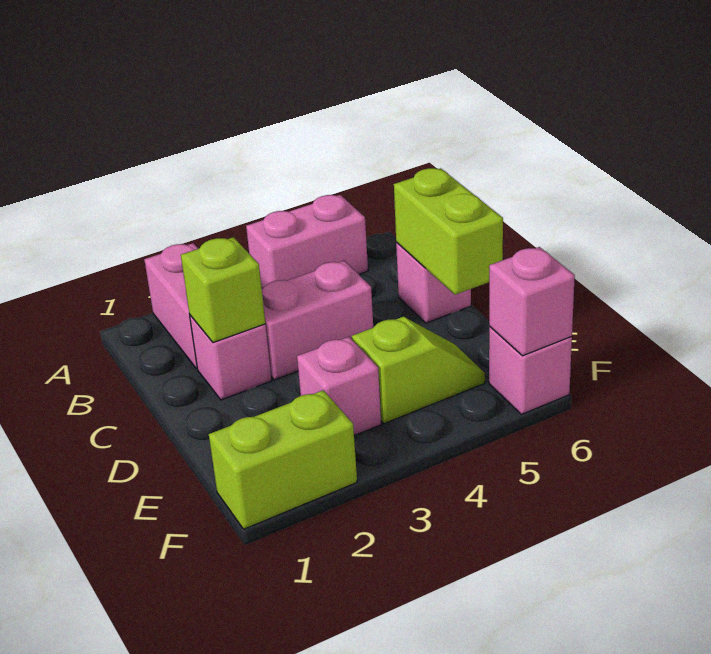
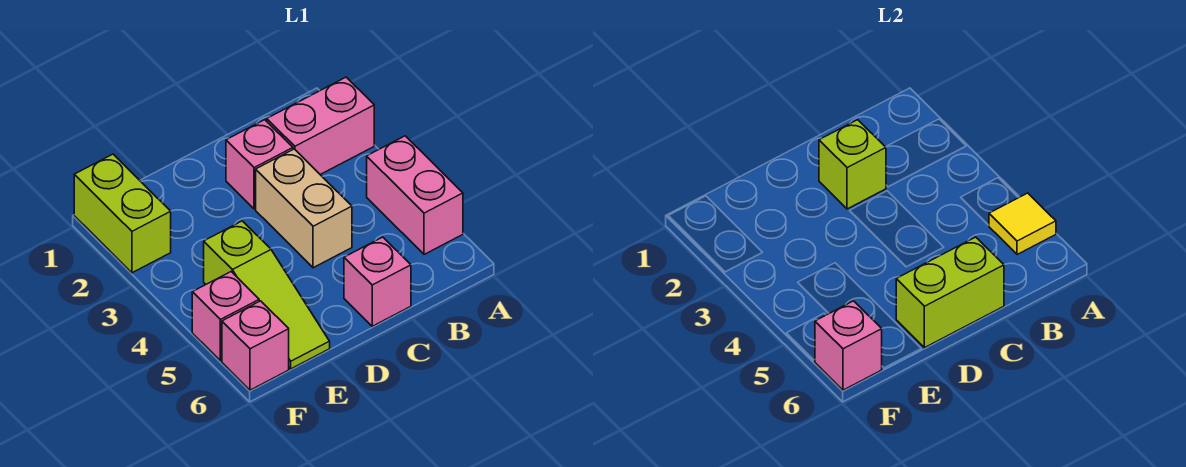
none -> yellow 1x1 tile [989,193,1056,254]
pink 1x2 brick [262,261,373,380] -> tan 1x2 brick [256,149,352,268]
pink 1x1 brick [297,337,381,436] -> pink 1x1 brick moved to [192,272,259,361]
lime 1x2 slope [352,317,485,424] -> lime 1x3 slope [204,221,330,369]

